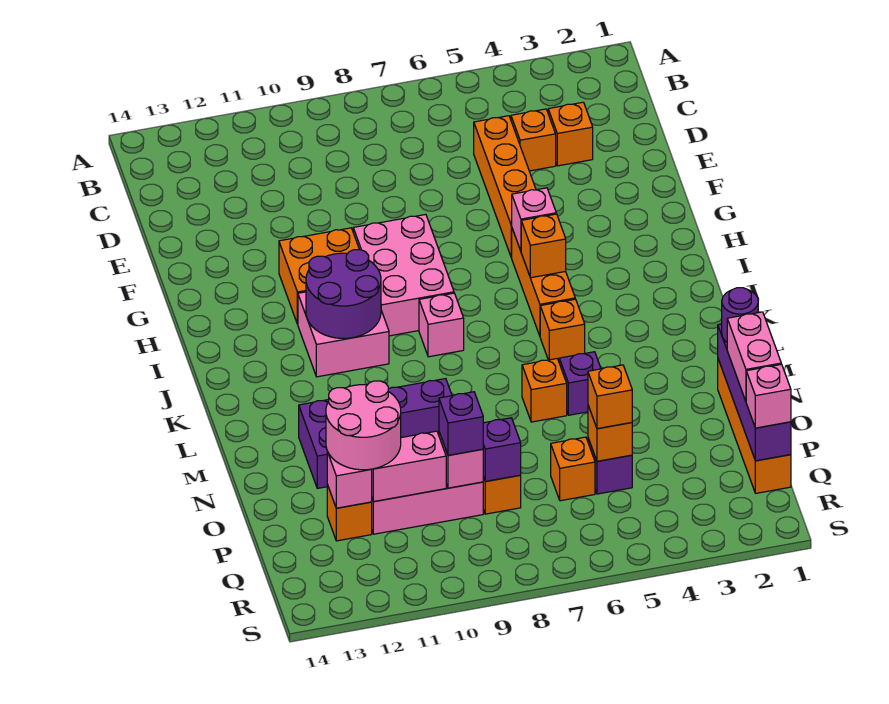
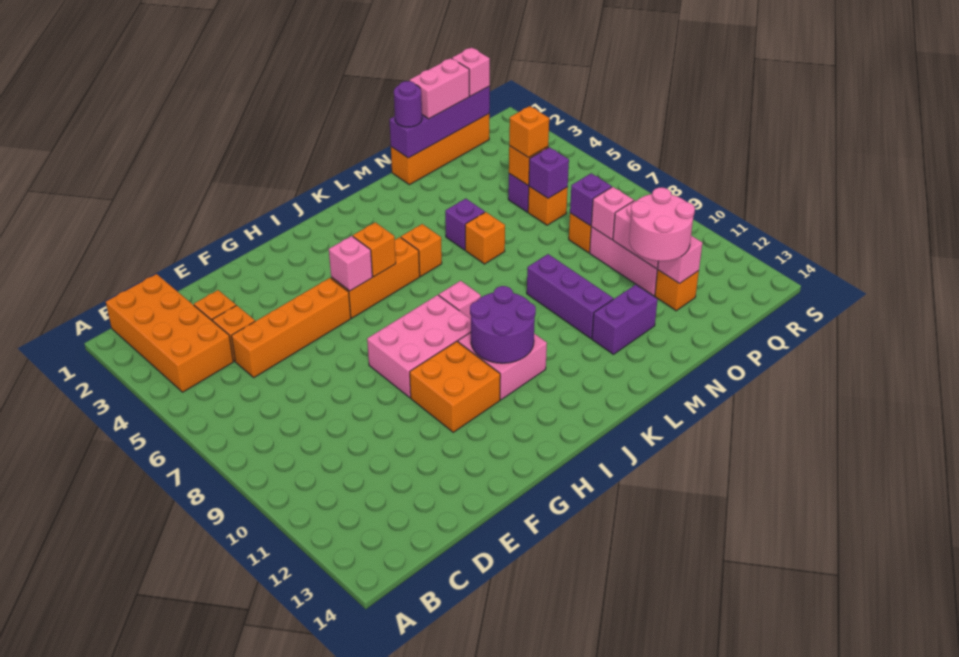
none -> orange 2x4 brick [106,274,233,392]
purple 1x1 brick [439,392,483,455] -> purple 1x1 brick moved to [529,147,569,198]

